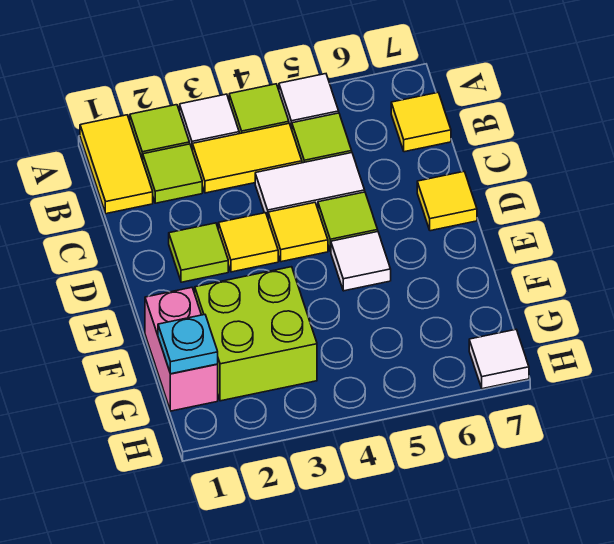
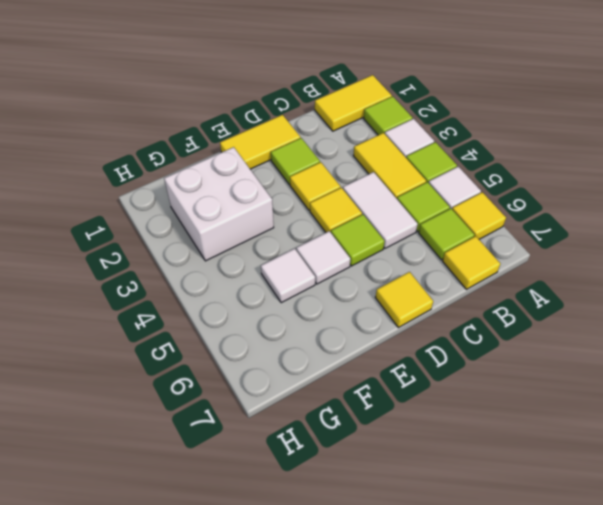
none -> yellow 1x1 tile [452,192,506,239]
lime 1x1 tile [143,144,202,203] -> lime 1x1 tile moved to [419,209,475,260]
none -> yellow 1x2 tile [220,115,300,169]
pink 1x2 brick [145,287,218,411] -> none
lime 2x2 brick [195,267,317,401] -> white 2x2 brick [164,147,274,261]
cyan 1x1 plate [158,315,218,374] -> none
white 1x1 tile [469,330,529,389] -> white 1x1 tile moved to [261,248,315,303]

